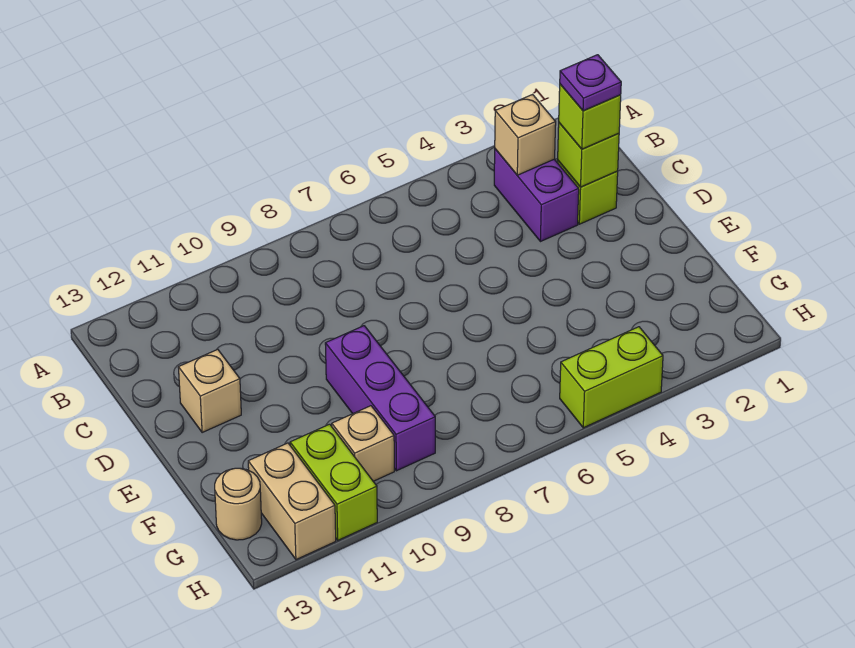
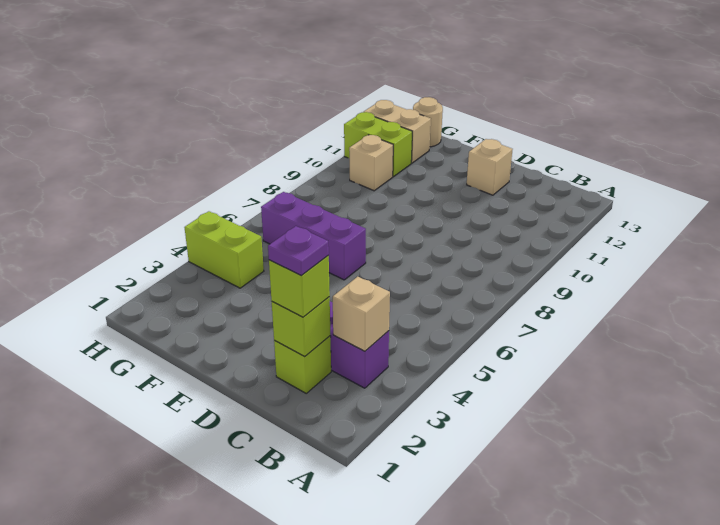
purple 1x3 brick [325,326,435,471] -> purple 1x3 brick moved to [261,192,366,280]
lime 1x2 brick [560,327,663,428] -> lime 1x2 brick turned to [184,211,264,288]

